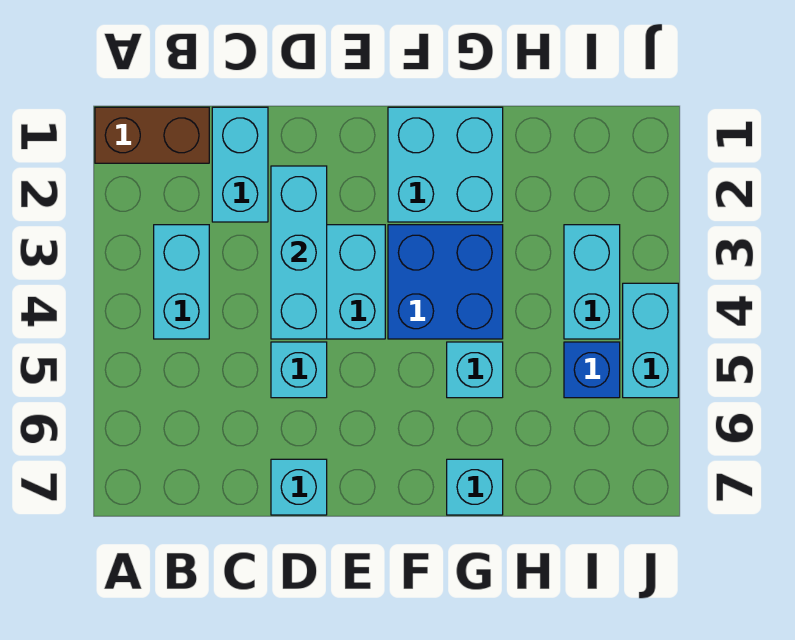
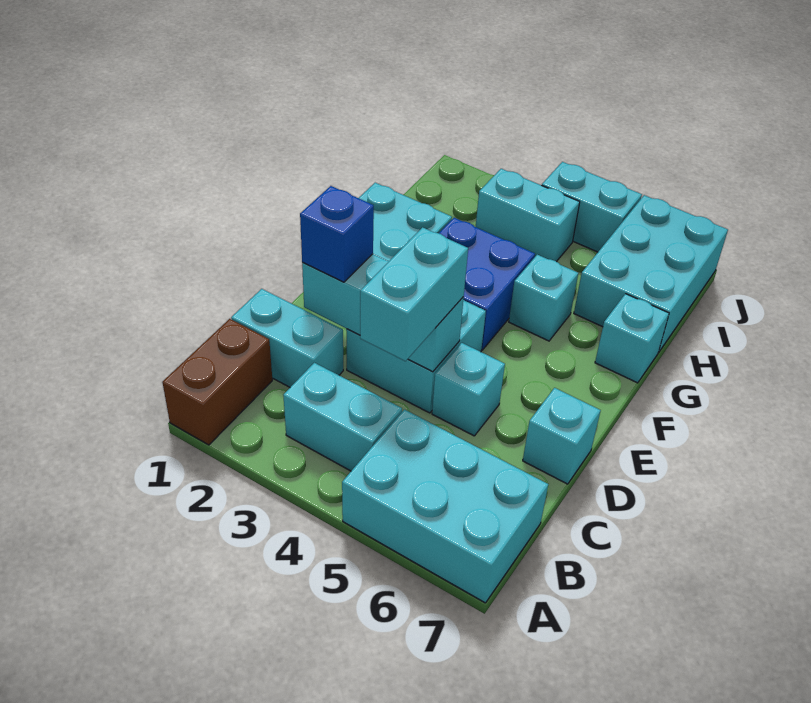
none -> cyan 2x3 brick [342,409,548,603]
none -> cyan 1x2 brick [360,227,468,361]
none -> cyan 2x3 brick [574,195,728,352]
blue 1x1 brick [564,342,620,398] -> blue 1x1 brick moved to [300,186,374,282]

